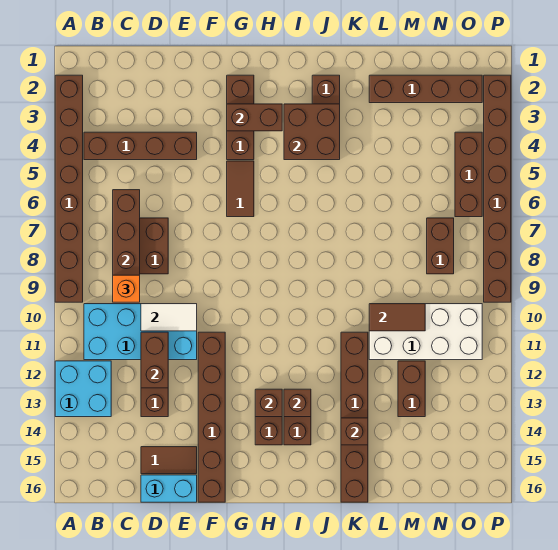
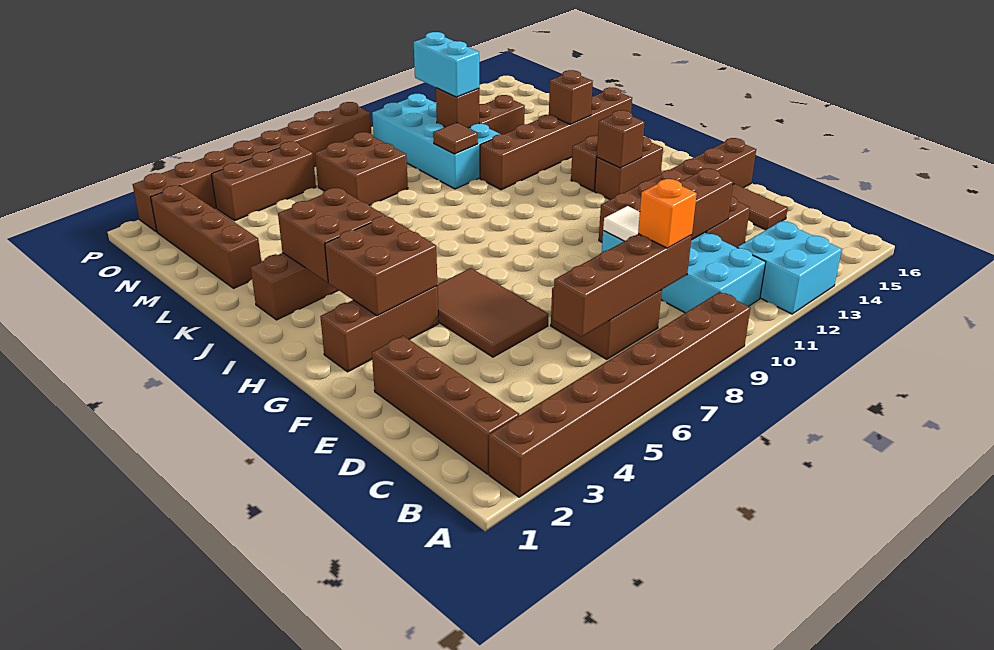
brown 1x4 brick [84,132,197,160] -> brown 1x4 brick moved to [372,336,519,474]
cyan 1x2 brick [141,475,197,502] -> cyan 1x2 brick moved to [414,32,479,97]
brown 1x2 brick [227,104,282,131] -> brown 2x2 brick [325,216,437,316]
brown 1x2 tile [227,161,254,217] -> brown 2x3 tile [437,268,549,357]
brown 1x1 brick [284,389,311,417] -> brown 1x1 brick moved to [436,88,479,128]
white 2x4 brick [369,304,482,360] -> cyan 2x4 brick [372,94,499,189]
brown 1x2 tile [369,304,425,331] -> brown 1x1 tile [433,123,478,154]
brown 1x2 brick [427,218,454,274] -> brown 2x2 brick [315,132,408,206]

